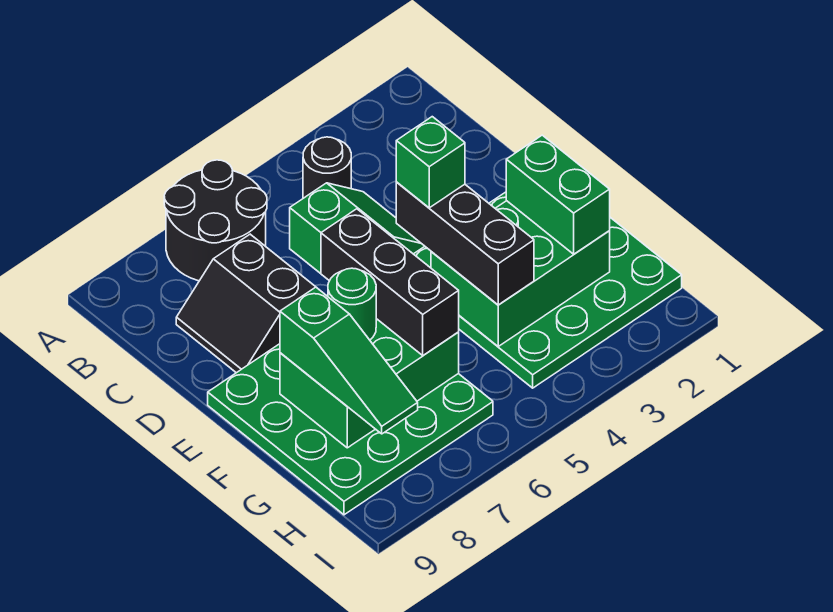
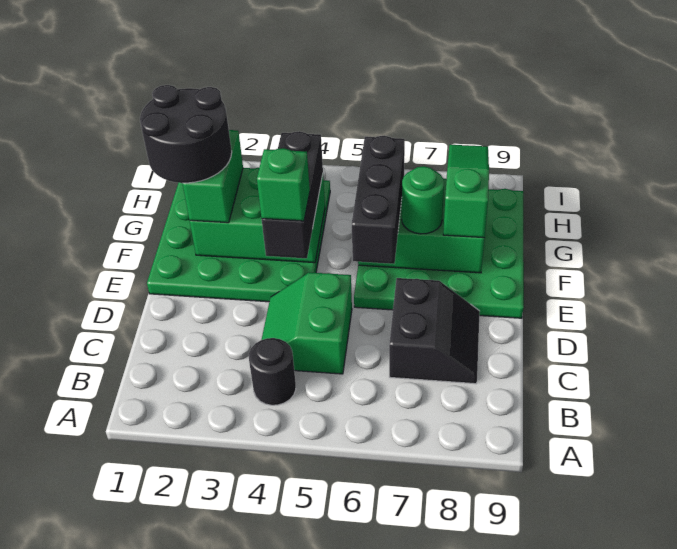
black 2x2 round brick [164,160,267,281] -> black 2x2 round brick moved to [140,85,232,183]

